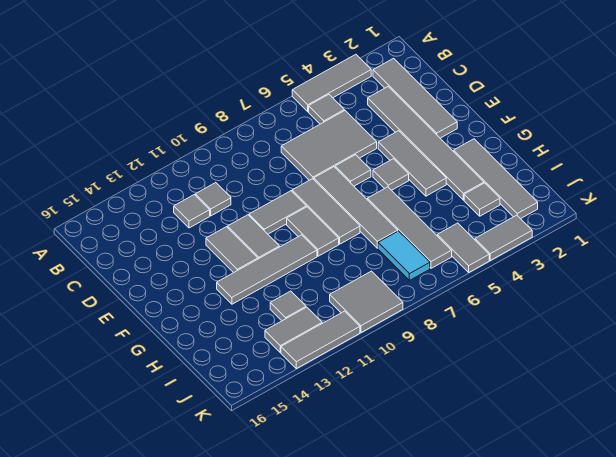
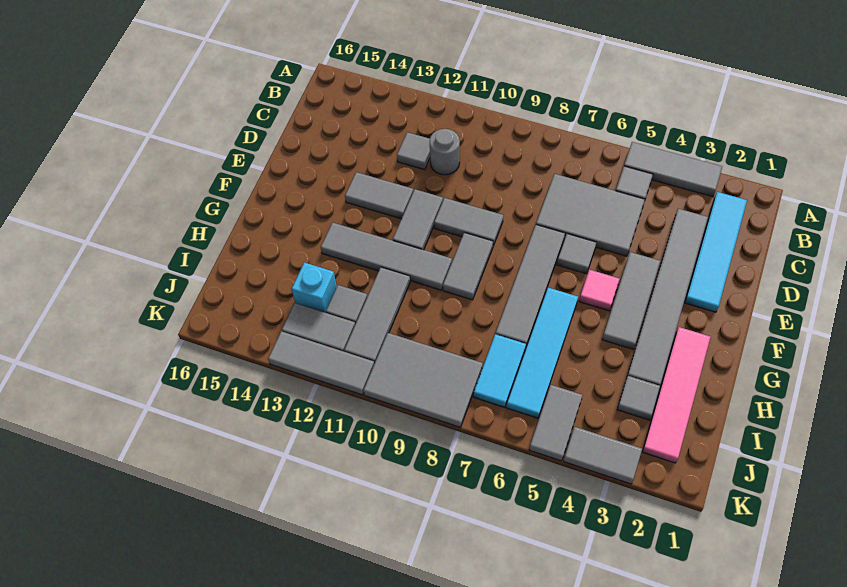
grey 1x4 tile [373,58,457,138] -> cyan 1x4 tile [685,192,747,312]
grey 1x1 tile [195,183,231,216] -> grey 1x1 round brick [430,129,460,175]
grey 1x3 tile [292,179,360,244] -> grey 1x3 tile moved to [344,267,410,364]
grey 1x2 tile [206,227,258,273] -> grey 1x2 tile turned to [345,172,413,219]
grey 1x1 tile [373,159,409,190] -> pink 1x1 tile [579,270,619,311]
grey 1x4 tile [454,139,538,219] -> pink 1x4 tile [643,327,710,463]
grey 1x4 tile [367,187,452,268] -> cyan 1x4 tile [506,288,578,418]
none -> cyan 1x1 brick [292,262,337,313]
grey 2x2 tile [330,271,403,332] -> grey 2x3 tile [363,333,483,427]

